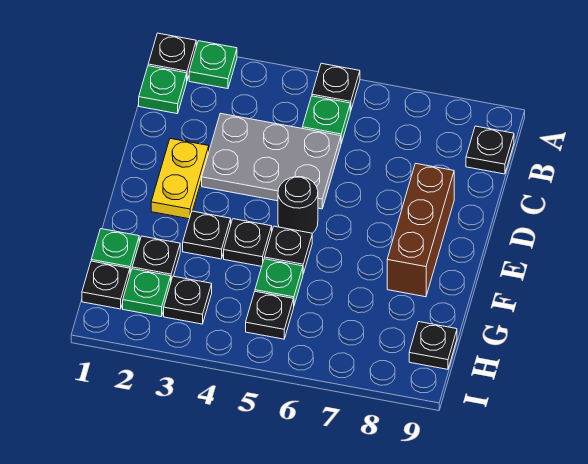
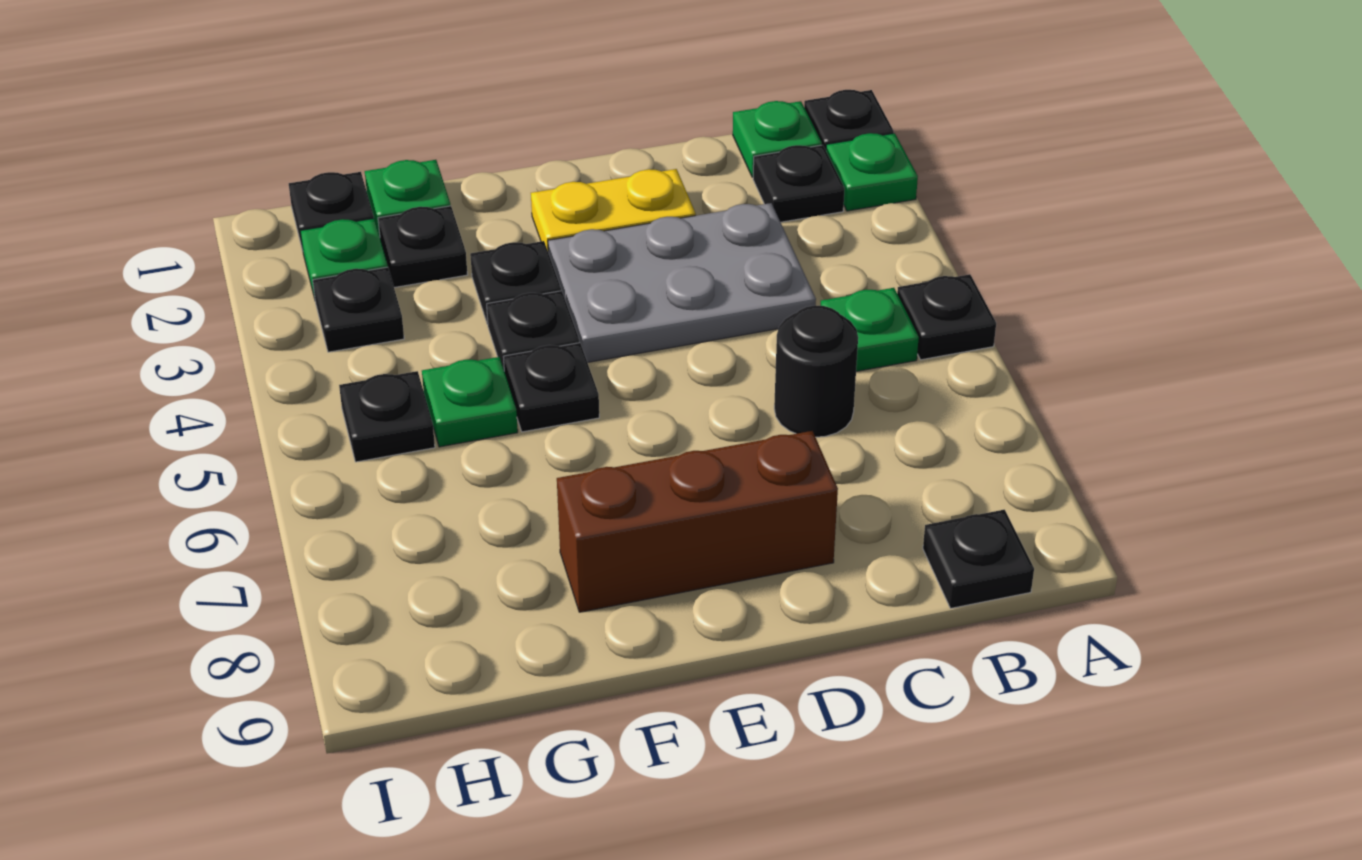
grey 2x3 plate [202,113,341,209] -> grey 2x3 plate turned to [548,203,816,362]
black 1x1 round brick [278,177,318,233] -> black 1x1 round brick moved to [774,305,858,437]
black 1x1 plate [409,322,457,369] -> black 1x1 plate moved to [753,145,845,222]

